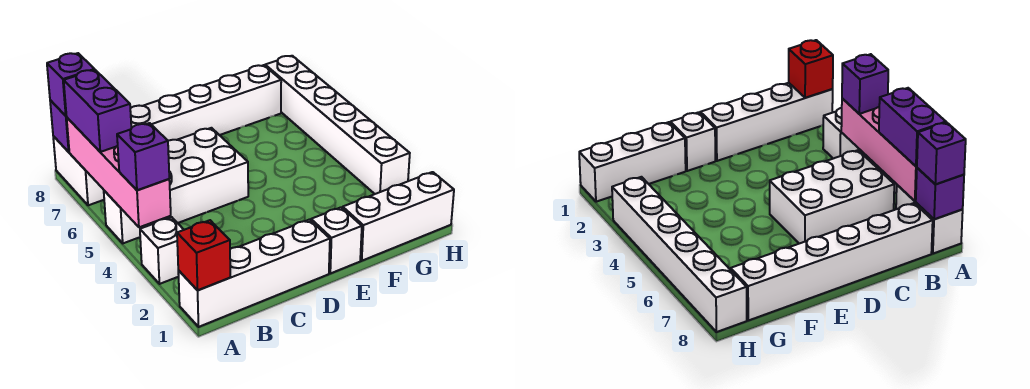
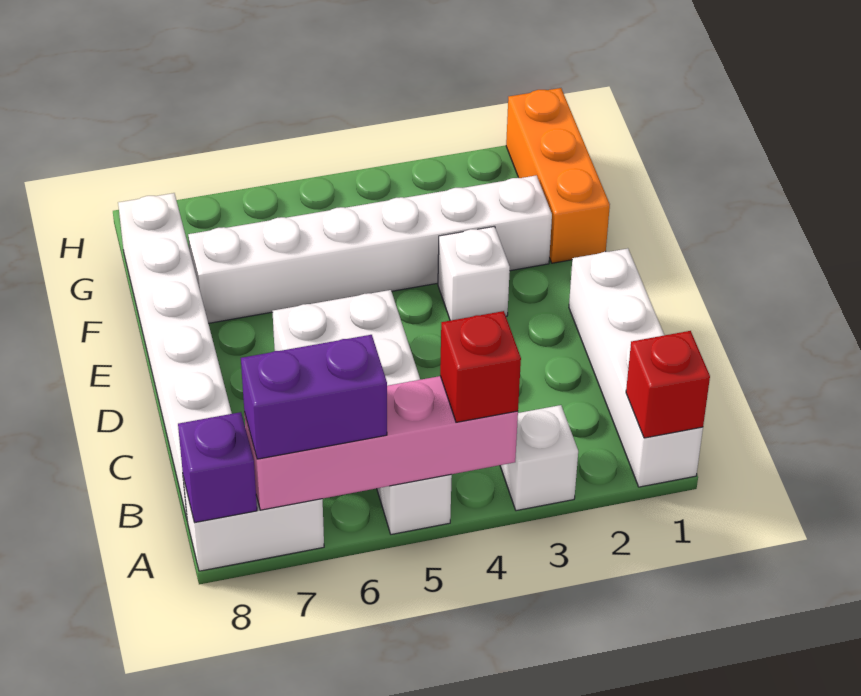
purple 1x1 brick [117,123,169,190] -> red 1x1 brick [440,311,521,422]
purple 1x1 brick [47,53,95,116] -> none
white 1x1 brick [311,207,362,273] -> white 1x1 brick moved to [438,226,510,321]
white 1x3 brick [343,172,454,261] -> orange 1x3 brick [506,88,610,263]
white 1x6 brick [265,56,410,194] -> white 1x6 brick moved to [188,175,552,323]

